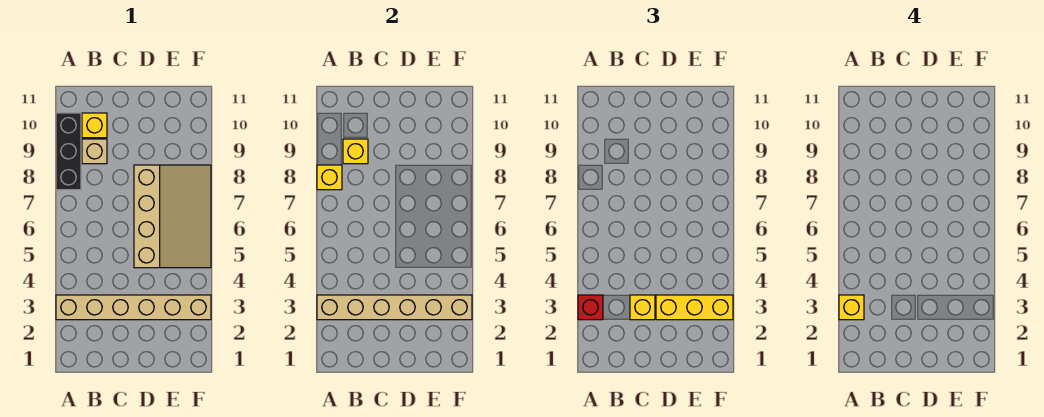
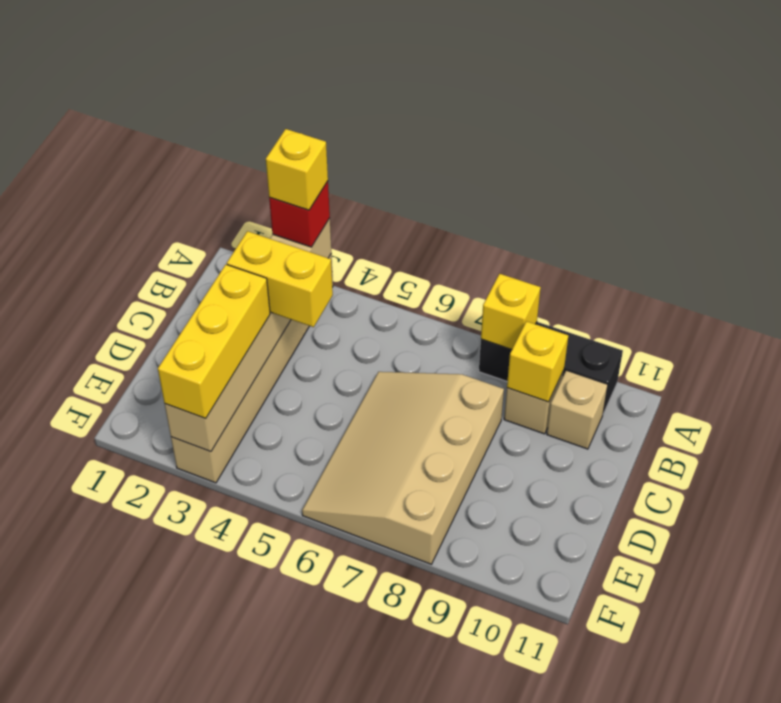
yellow 1x1 brick [82,113,107,138] -> tan 1x1 brick [547,370,608,449]
yellow 1x1 brick [630,295,655,320] -> yellow 1x2 brick [227,231,333,327]
tan 3x4 slope [134,165,211,268] -> tan 3x4 slope turned to [302,372,504,564]

